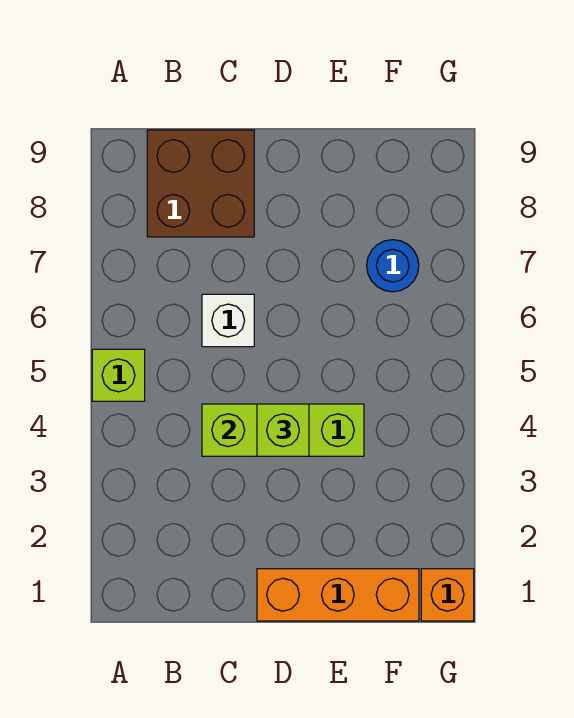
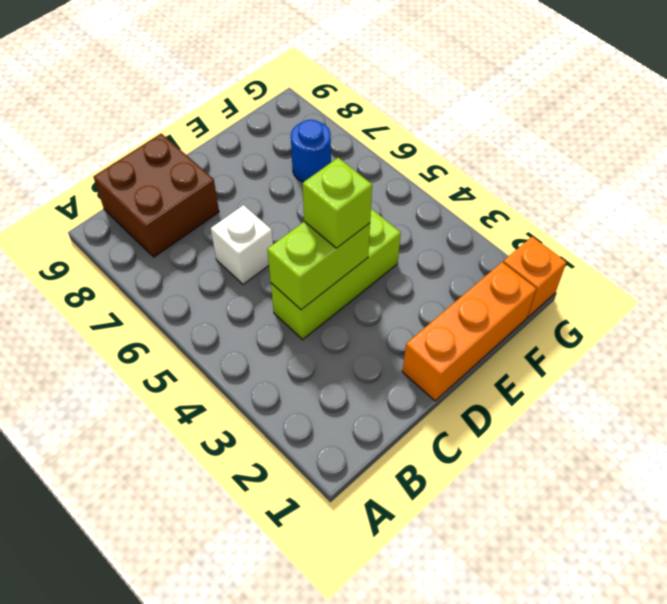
lime 1x1 brick [92,349,145,401] -> none

